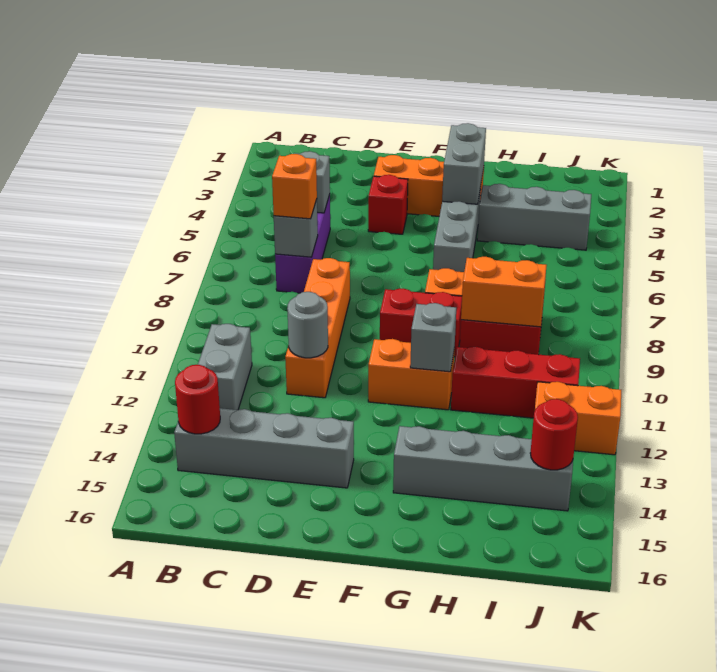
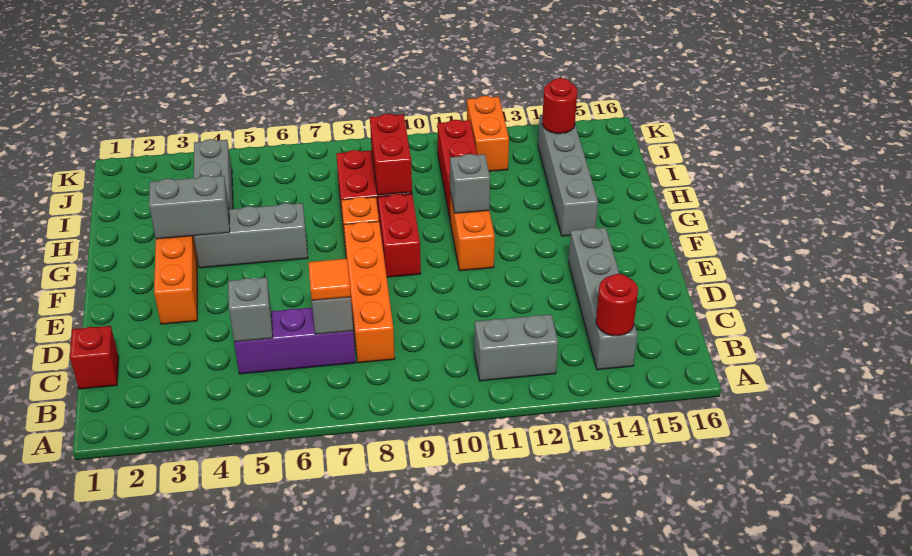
orange 1x1 brick [272,154,317,219] -> orange 1x1 tile [308,259,351,301]
orange 1x4 brick [285,258,350,398] -> orange 1x4 brick turned to [344,222,395,363]
grey 1x1 round brick [287,292,328,358] -> none
red 1x1 brick [368,175,408,234] -> red 1x1 brick moved to [70,326,119,389]
orange 1x2 brick [461,257,547,327] -> red 1x2 brick [370,114,412,195]

